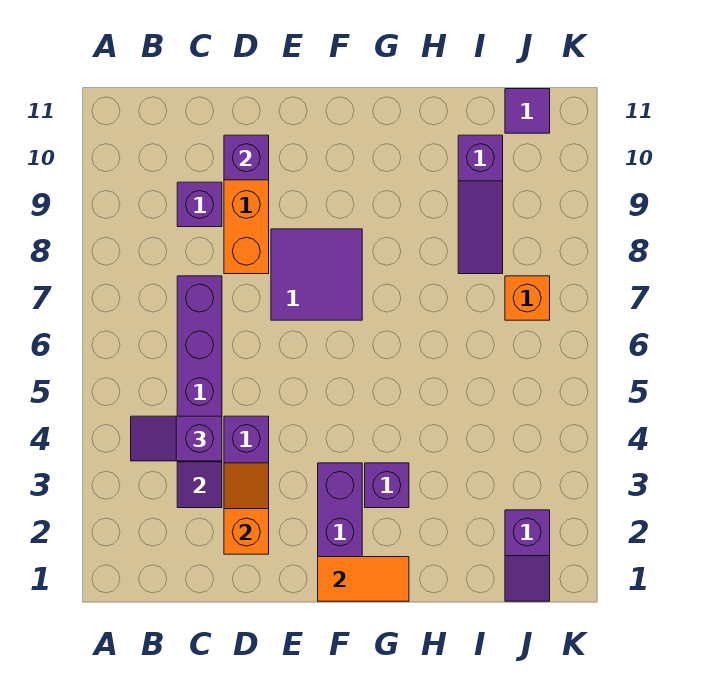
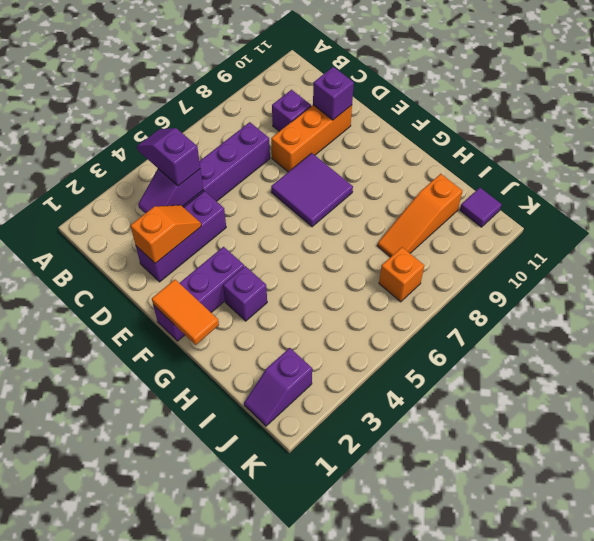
purple 1x3 slope [458,135,503,274] -> orange 1x3 slope [377,174,462,257]

